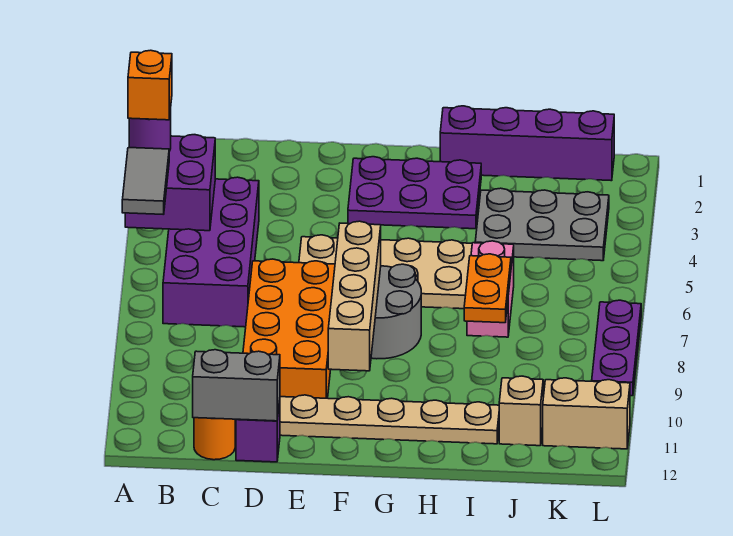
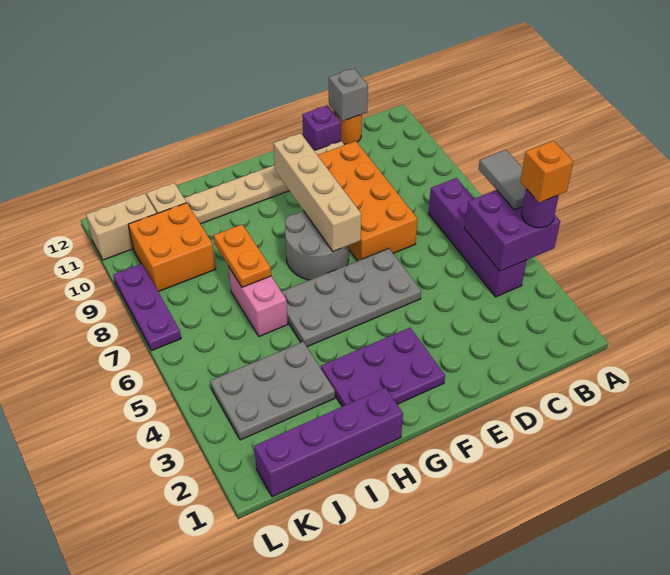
purple 2x4 brick [163,177,259,327] -> purple 1x4 brick [428,178,527,297]
grey 1x2 brick [193,350,280,421] -> grey 1x1 brick [329,68,368,121]
tan 2x4 plate [299,235,472,309] -> grey 2x4 plate [281,248,421,347]
none -> orange 2x2 brick [128,203,216,292]

